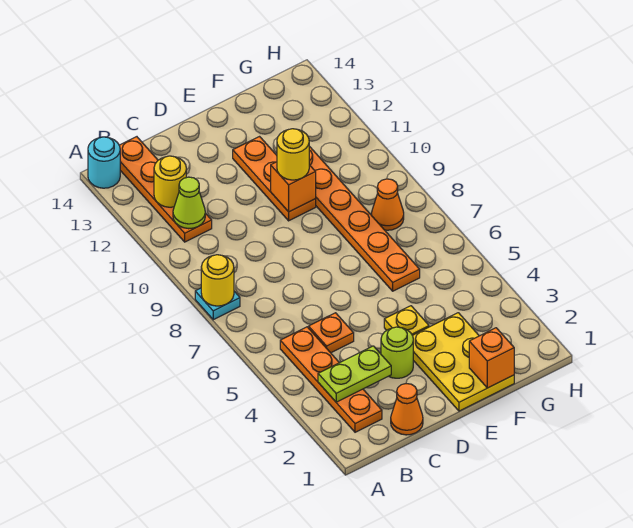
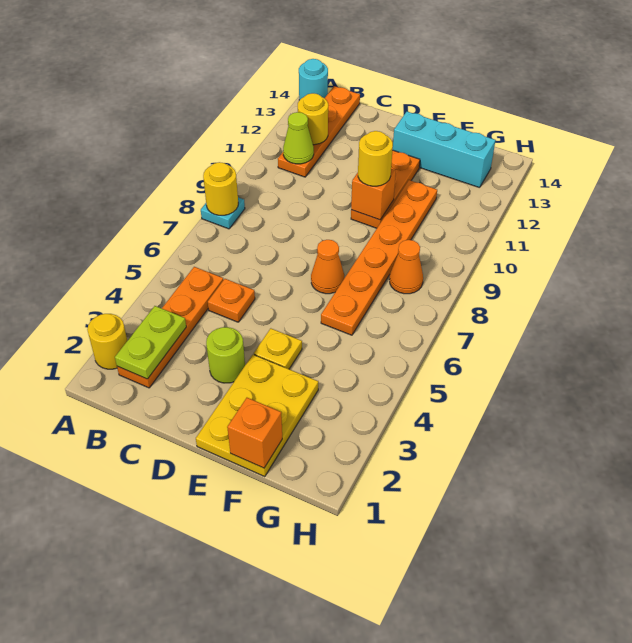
none -> yellow 1x1 round brick [87,314,127,369]
lime 1x2 plate [318,346,391,402] -> lime 1x2 plate turned to [115,306,186,379]
orange 1x1 cone [391,384,423,435] -> orange 1x1 cone moved to [311,240,344,294]
none -> cyan 1x3 brick [393,112,495,188]

